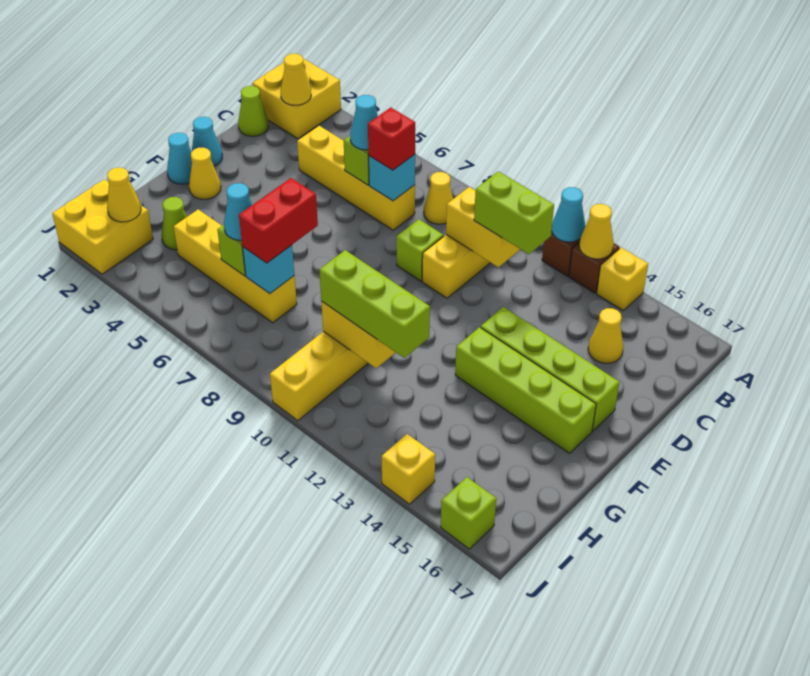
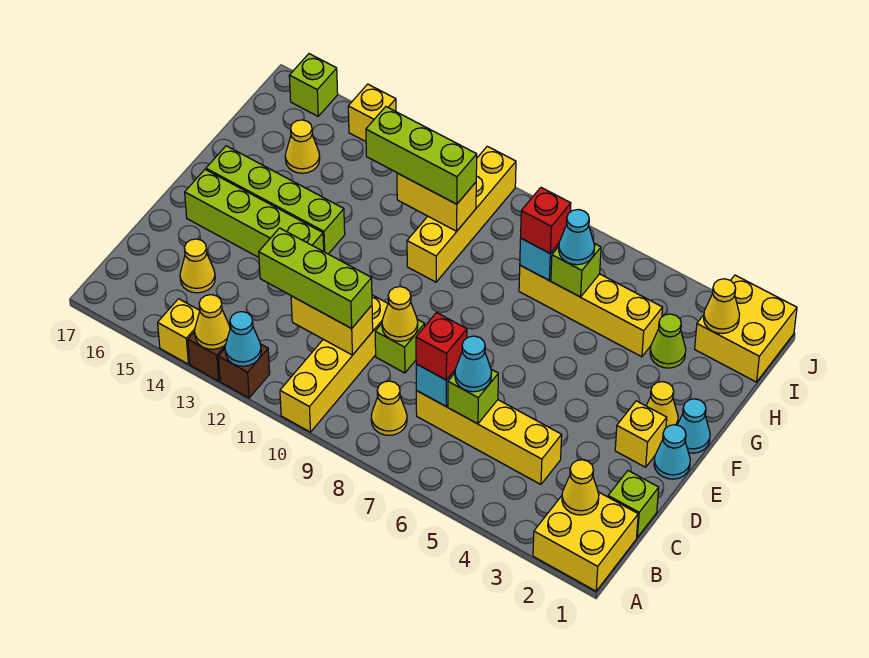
lime 1x1 cone [238,86,268,136] -> lime 1x1 brick [608,471,659,537]
lime 1x2 brick [474,171,554,254] -> lime 1x3 brick [259,228,372,328]
none -> yellow 1x1 cone [382,287,418,341]
none -> yellow 1x1 brick [615,401,667,467]
red 1x2 brick [239,178,318,263] -> red 1x1 brick [521,188,571,253]
none -> yellow 1x1 cone [285,120,320,173]

